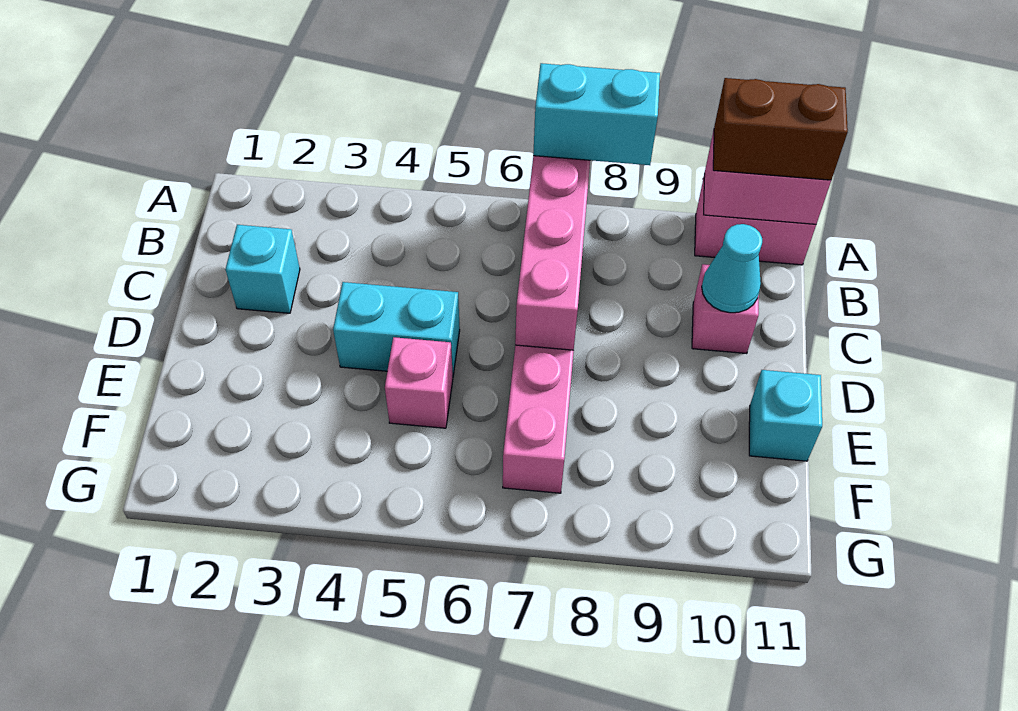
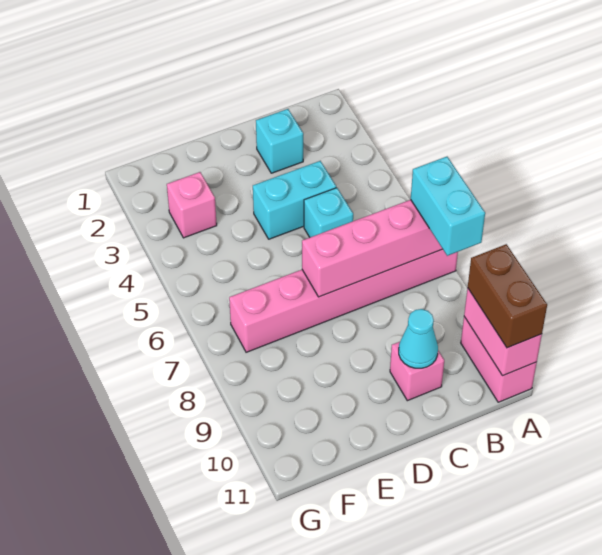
cyan 1x2 brick [333,282,460,375] -> cyan 1x2 brick turned to [253,161,336,239]
pink 1x1 brick [385,337,453,428] -> pink 1x1 brick moved to [167,172,217,238]
cyan 1x1 brick [749,370,822,461] -> cyan 1x1 brick moved to [304,188,353,237]

